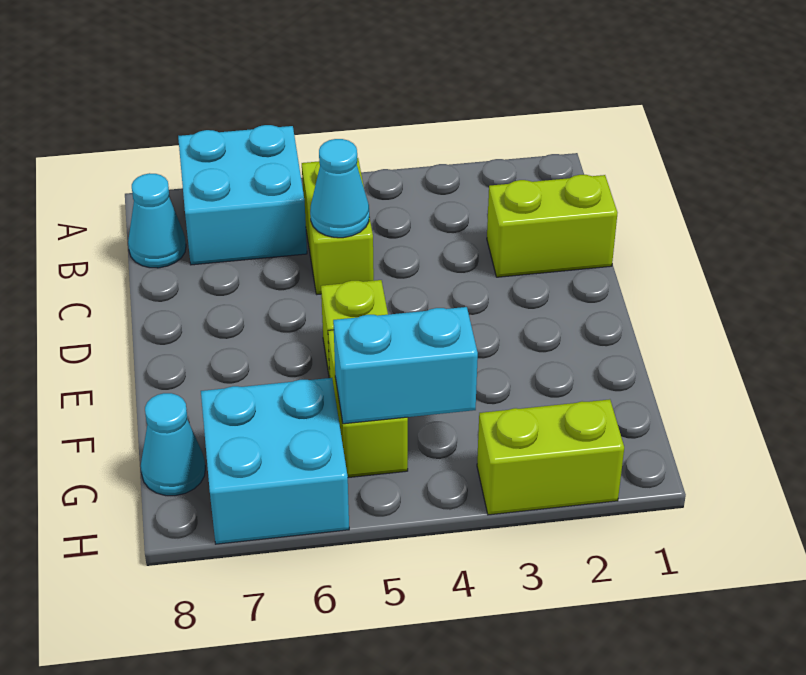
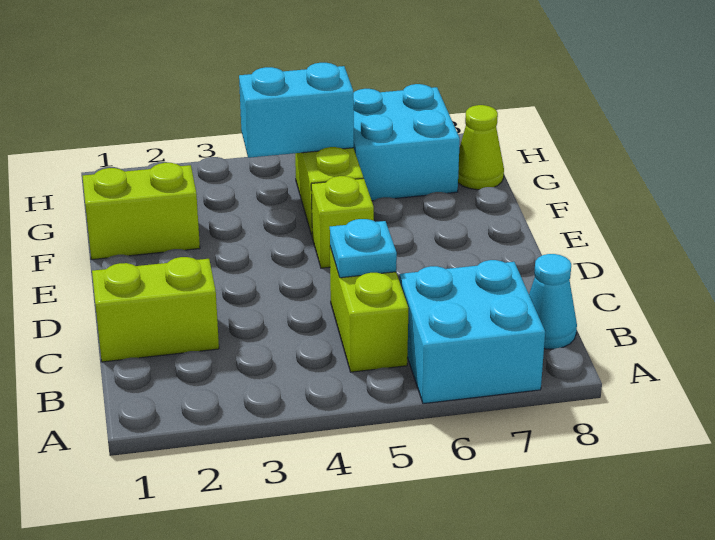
cyan 1x1 cone [310,139,369,238] -> cyan 1x1 plate [330,219,397,278]
cyan 1x1 cone [141,393,205,496] -> lime 1x1 cone [458,105,504,190]
lime 1x2 brick [477,399,624,515] -> lime 1x2 brick moved to [82,163,200,260]

